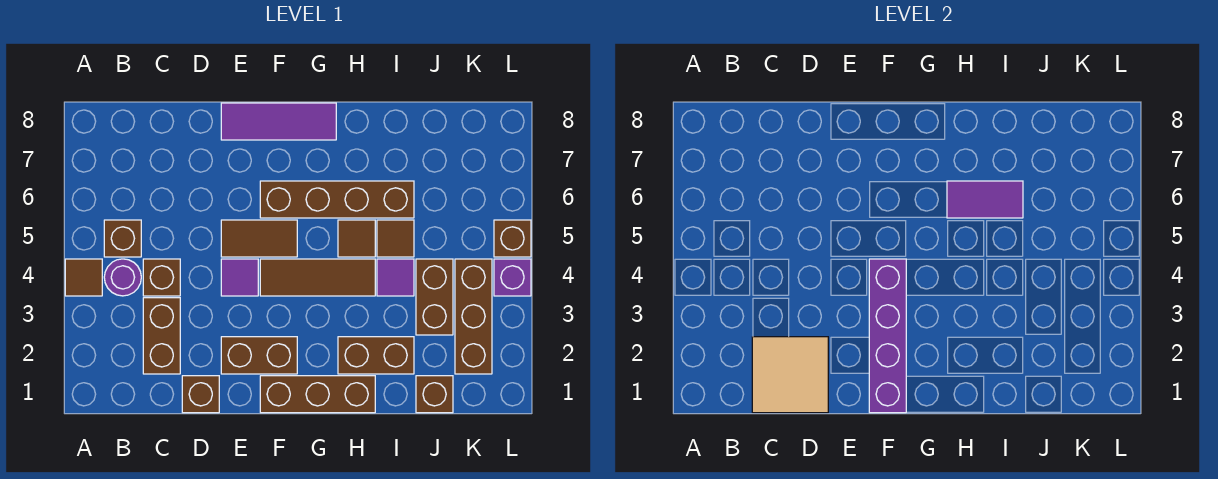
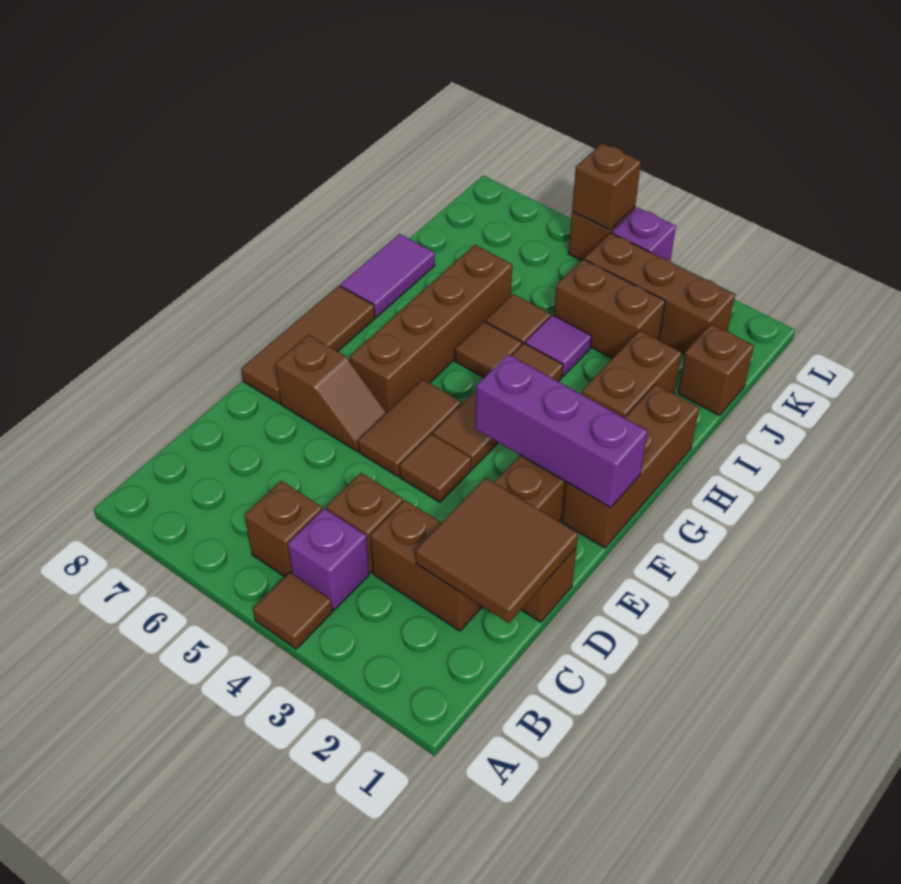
purple 1x1 round brick [104,259,141,296] -> purple 1x1 brick [288,508,369,610]
tan 2x2 tile [752,337,828,413] -> brown 2x2 tile [415,478,578,623]
purple 1x1 tile [221,259,258,296] -> brown 1x1 tile [399,434,471,502]
none -> brown 1x2 slope [275,335,387,451]
purple 1x3 tile [221,103,336,140] -> brown 1x3 tile [241,286,375,403]
purple 1x4 brick [869,259,906,413] -> purple 1x3 brick [475,354,647,508]
purple 1x2 tile [947,181,1023,218] -> purple 1x2 tile moved to [340,234,435,317]
none -> brown 1x1 brick [572,143,641,230]

